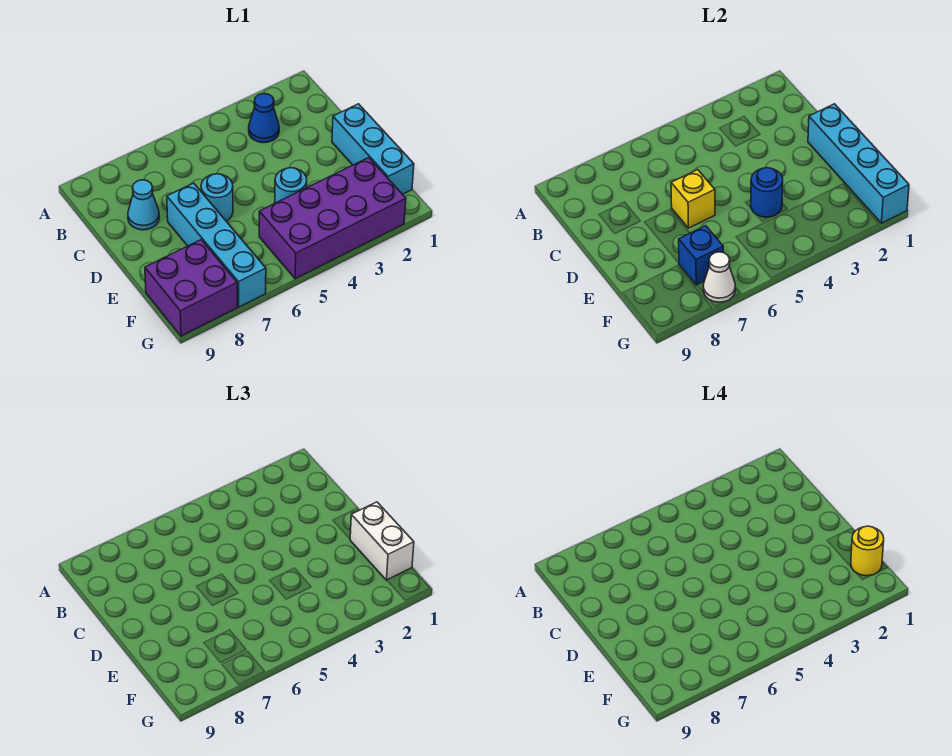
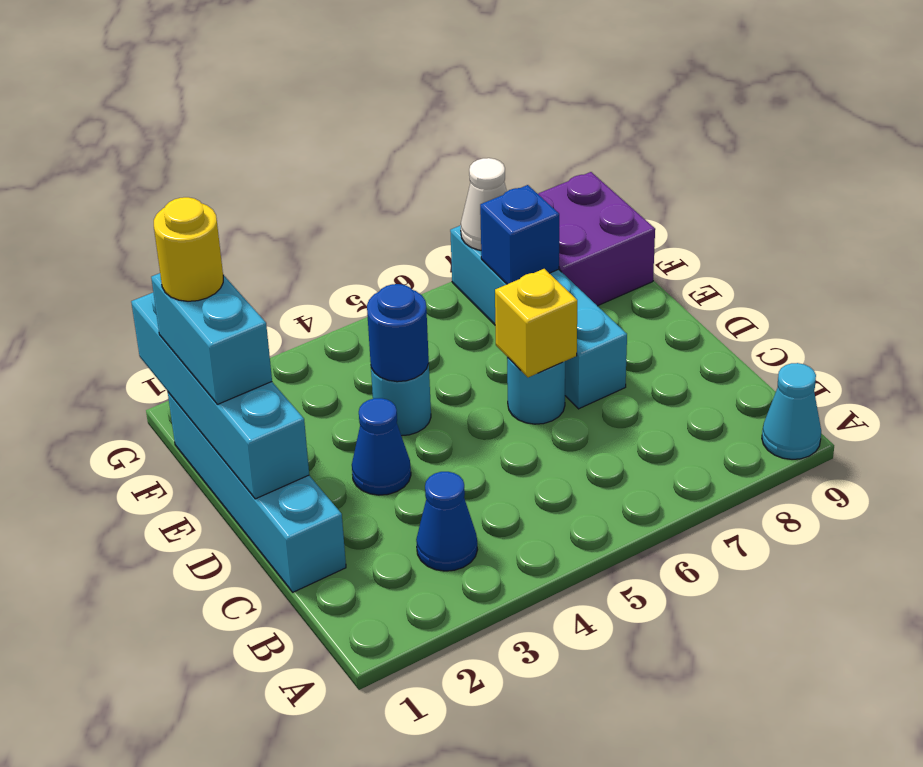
cyan 1x1 cone [128,180,159,230] -> cyan 1x1 cone moved to [762,363,821,459]
cyan 1x3 brick [332,104,414,194] -> cyan 1x4 brick [168,392,346,592]
none -> blue 1x1 cone [352,398,411,495]
white 1x2 brick [350,502,414,580] -> cyan 1x2 brick [151,273,272,404]
purple 2x4 brick [259,158,406,279] -> none

